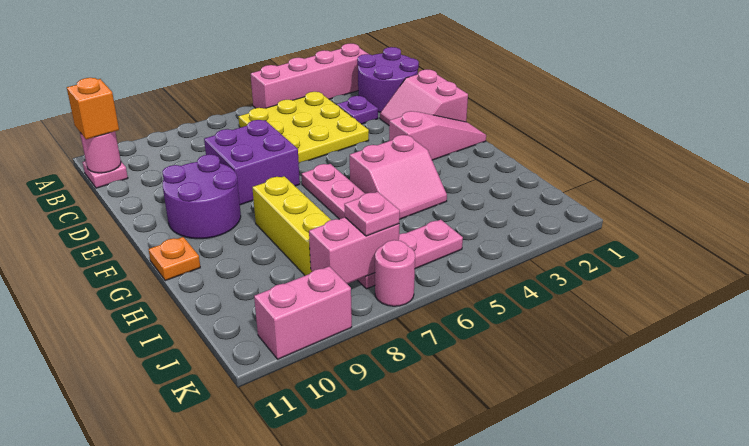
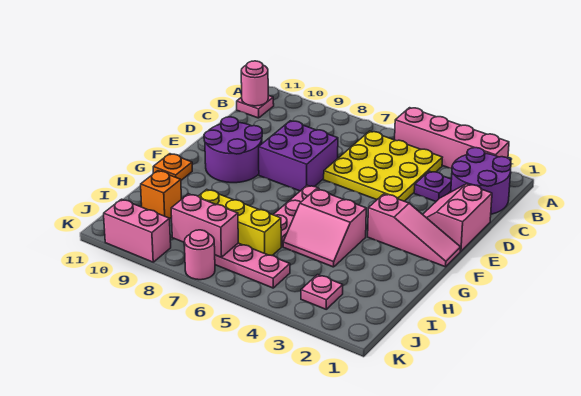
orange 1x1 brick [67,78,119,139] -> orange 1x1 brick moved to [141,171,182,218]
yellow 1x3 brick [252,176,331,276] -> yellow 1x3 brick turned to [198,189,281,255]
pink 1x1 plate [344,192,400,236] -> pink 1x1 plate moved to [301,275,343,309]

